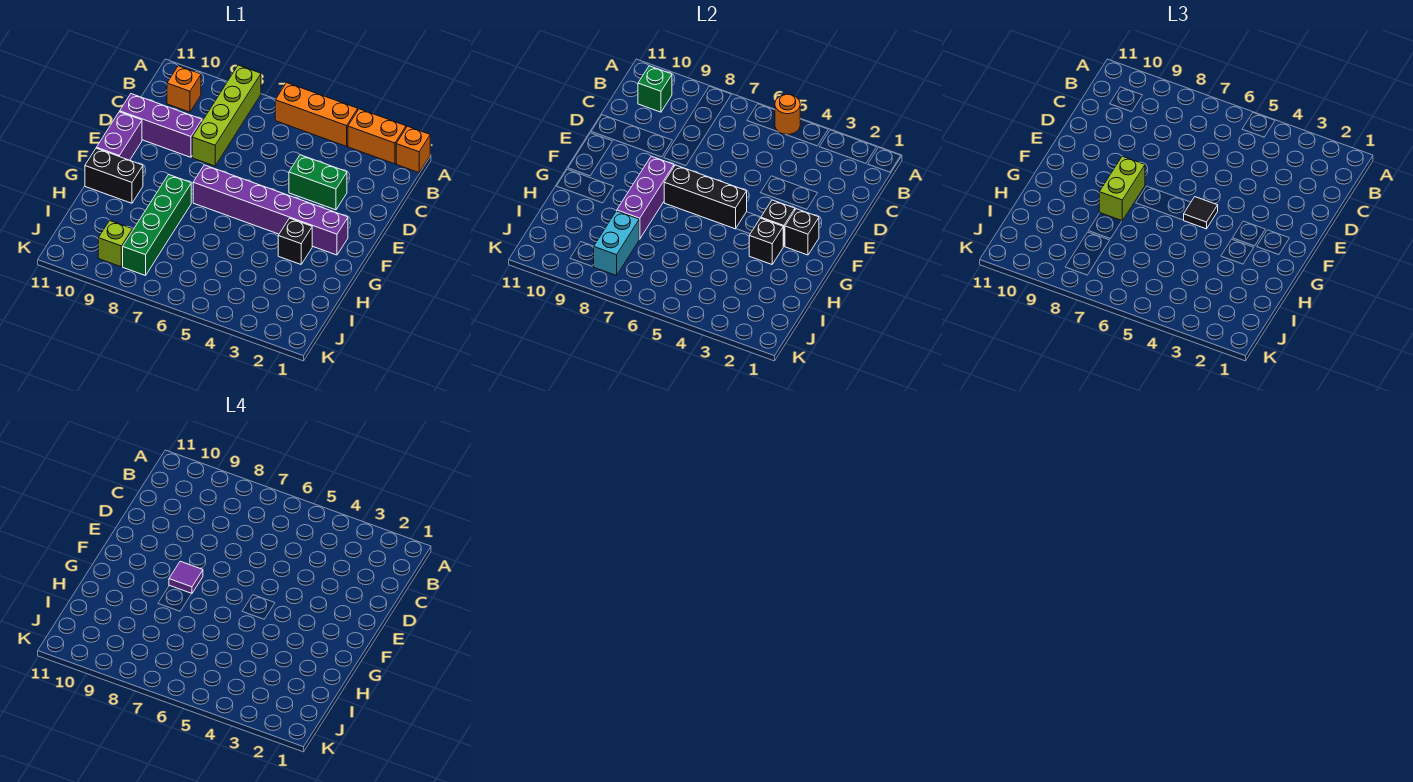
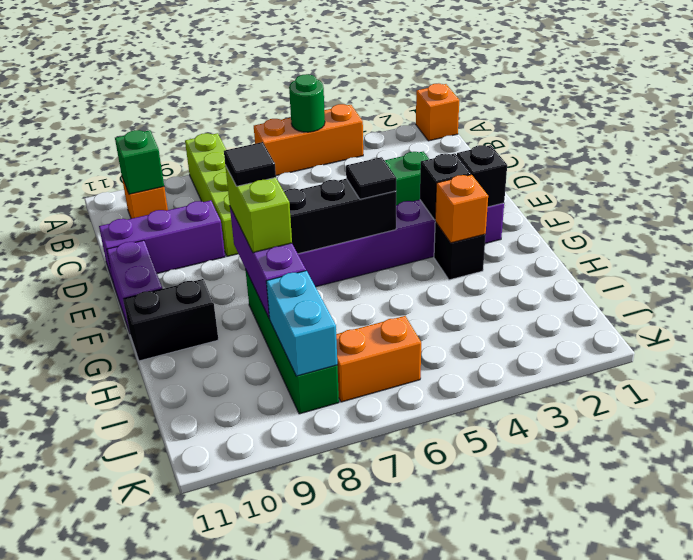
orange 1x2 brick [348,109,406,164] -> orange 1x2 brick moved to [336,316,421,402]
orange 1x1 round brick [775,94,800,134] -> green 1x1 round brick [289,74,325,132]
purple 1x1 tile [169,561,203,594] -> black 1x1 tile [224,142,276,186]
black 1x1 brick [749,218,783,264] -> orange 1x1 brick [435,175,488,243]
lime 1x1 brick [98,220,133,267] -> none

